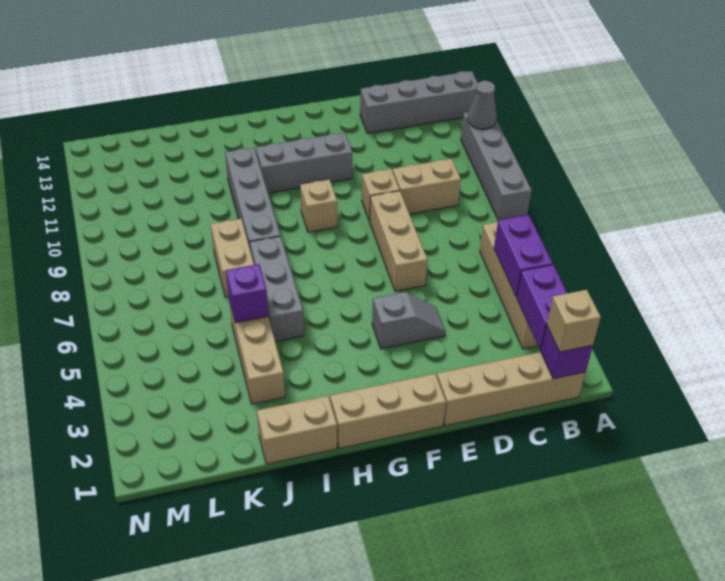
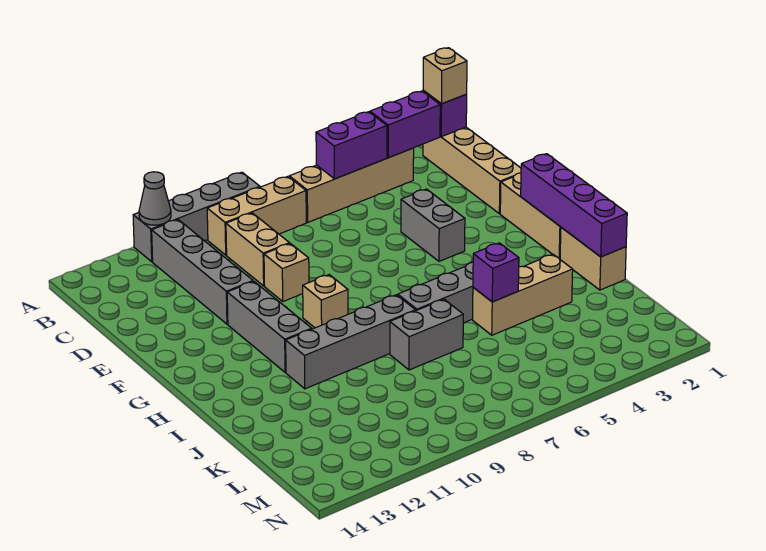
grey 1x4 brick [360,71,478,133] -> grey 1x4 brick moved to [152,220,253,324]
grey 1x2 slope [372,292,445,349] -> grey 1x2 brick [401,189,465,261]
tan 1x3 brick [370,191,428,291] -> tan 1x3 brick moved to [207,177,306,255]
none -> purple 1x4 brick [521,154,627,257]
tan 1x2 brick [211,219,254,297] -> grey 1x2 brick [390,299,463,370]

